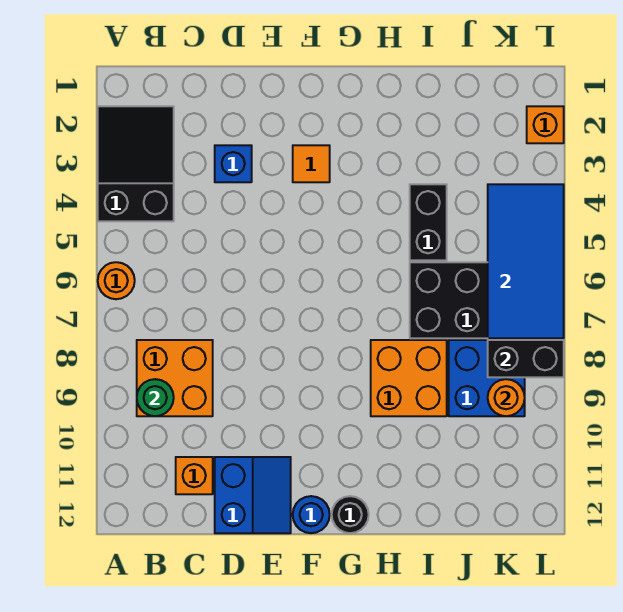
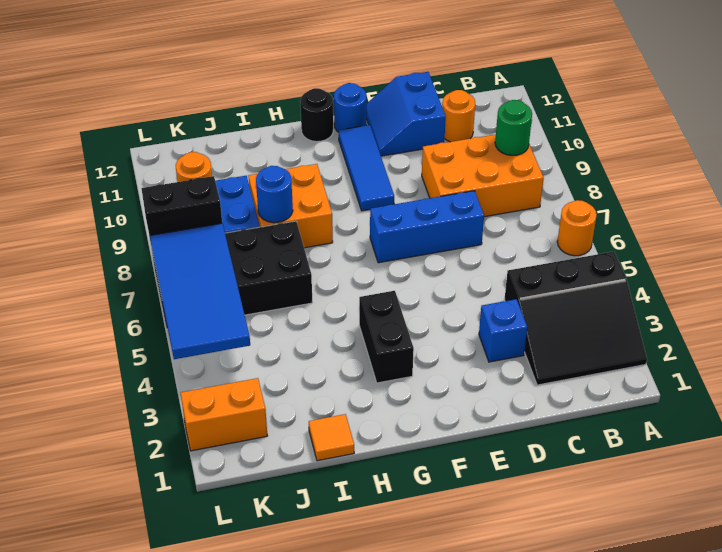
black 2x3 slope [98,106,174,221] -> black 3x3 slope [504,252,647,385]
orange 2x2 brick [137,340,213,416] -> orange 2x3 brick [422,134,544,217]
orange 1x1 brick [176,457,213,494] -> orange 1x1 round brick [442,90,475,142]
none -> blue 1x3 brick [370,191,484,263]
orange 1x1 tile [293,145,330,182] -> orange 1x1 tile moved to [309,414,354,461]
none -> blue 1x3 tile [338,125,394,211]
black 1x2 brick [410,184,447,260] -> black 1x2 brick moved to [359,291,414,383]
none -> blue 1x1 round brick [256,166,293,223]
orange 1x1 brick [527,106,564,143] -> orange 1x2 brick [181,378,268,451]

